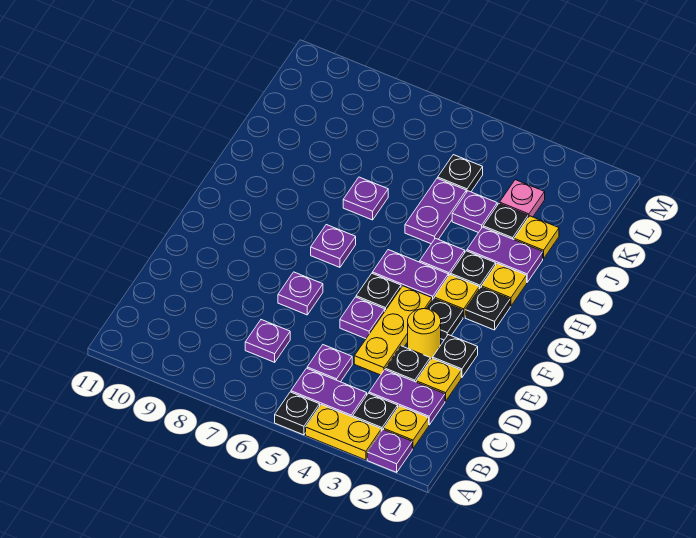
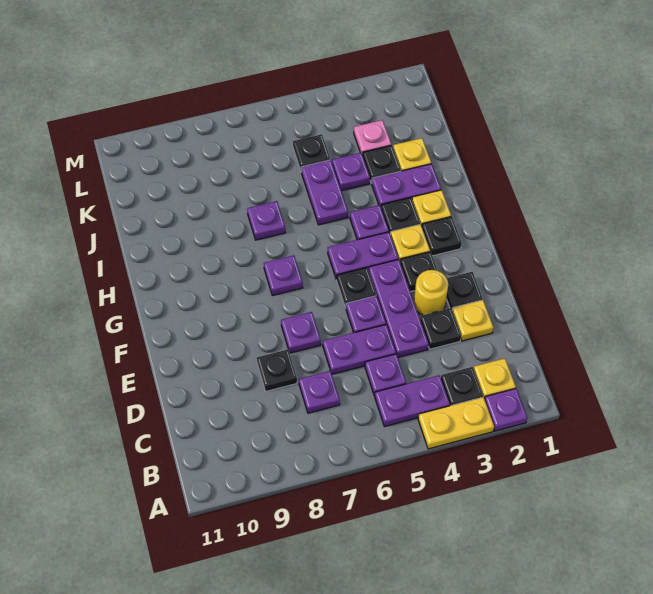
black 1x1 plate [275,392,320,435] -> black 1x1 plate moved to [257,350,297,391]
purple 1x2 plate [369,370,445,425] -> purple 1x2 plate moved to [323,325,396,374]
yellow 1x3 plate [354,286,432,375] -> purple 1x3 plate [369,259,429,357]

